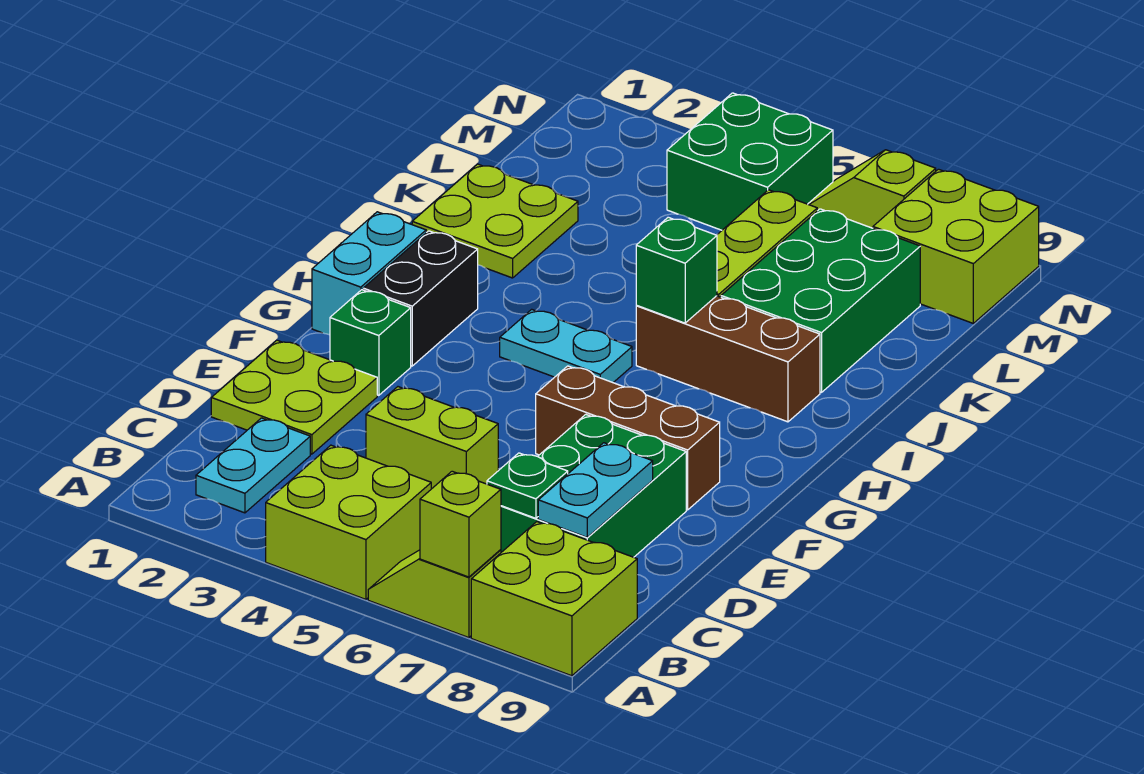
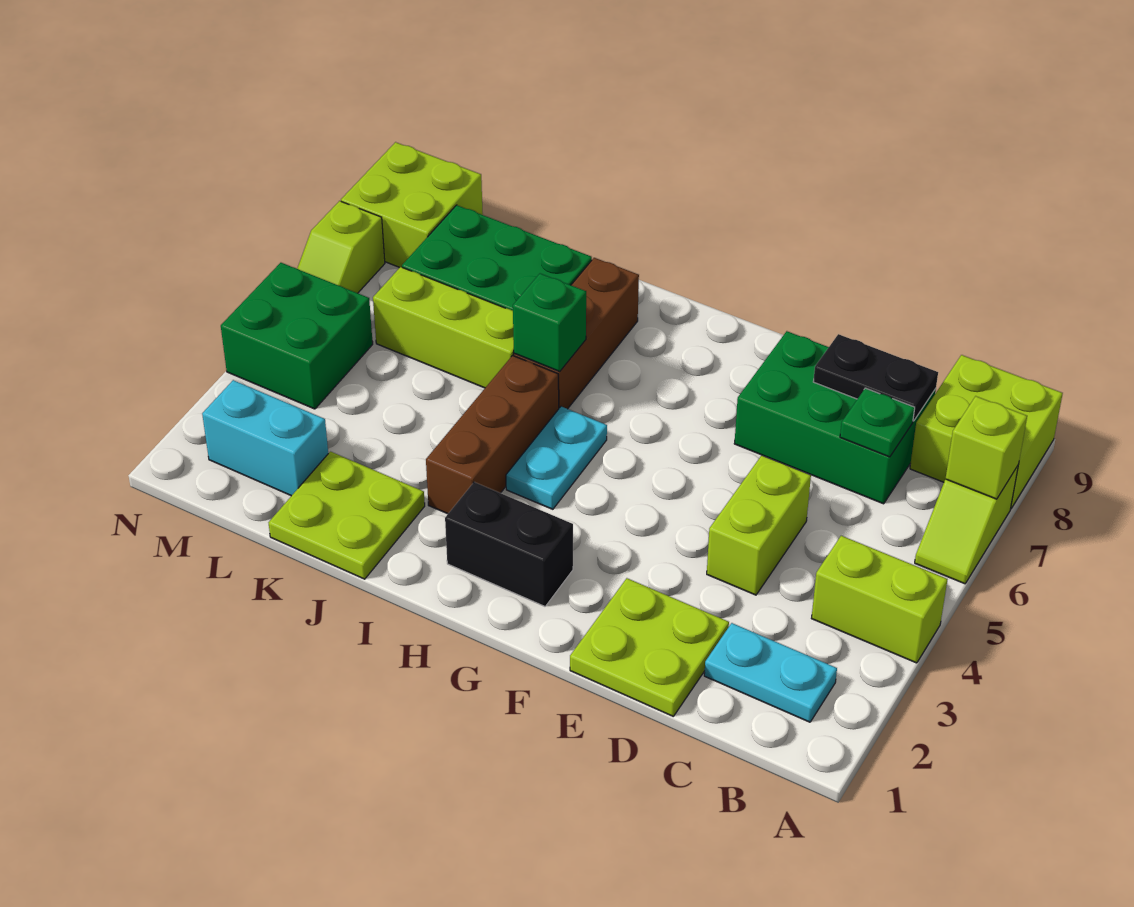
lime 2x2 brick [266,445,431,599] -> lime 1x2 brick [811,536,947,663]
cyan 1x2 plate [538,443,653,537] -> black 1x2 plate [813,334,938,421]
green 1x1 brick [330,290,411,395] -> none
brown 1x3 brick [536,366,720,510] -> brown 1x3 brick moved to [426,356,559,514]
cyan 1x2 brick [312,212,426,335] -> cyan 1x2 brick moved to [202,380,328,496]

